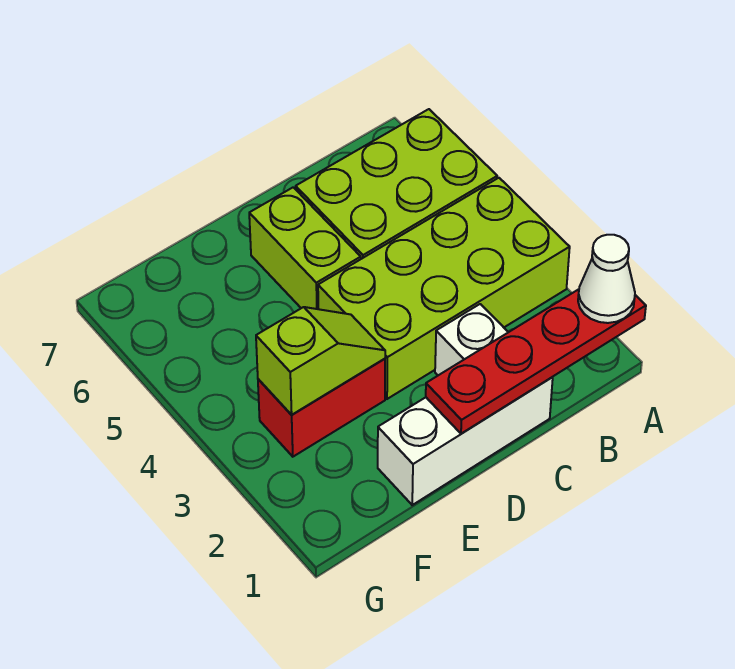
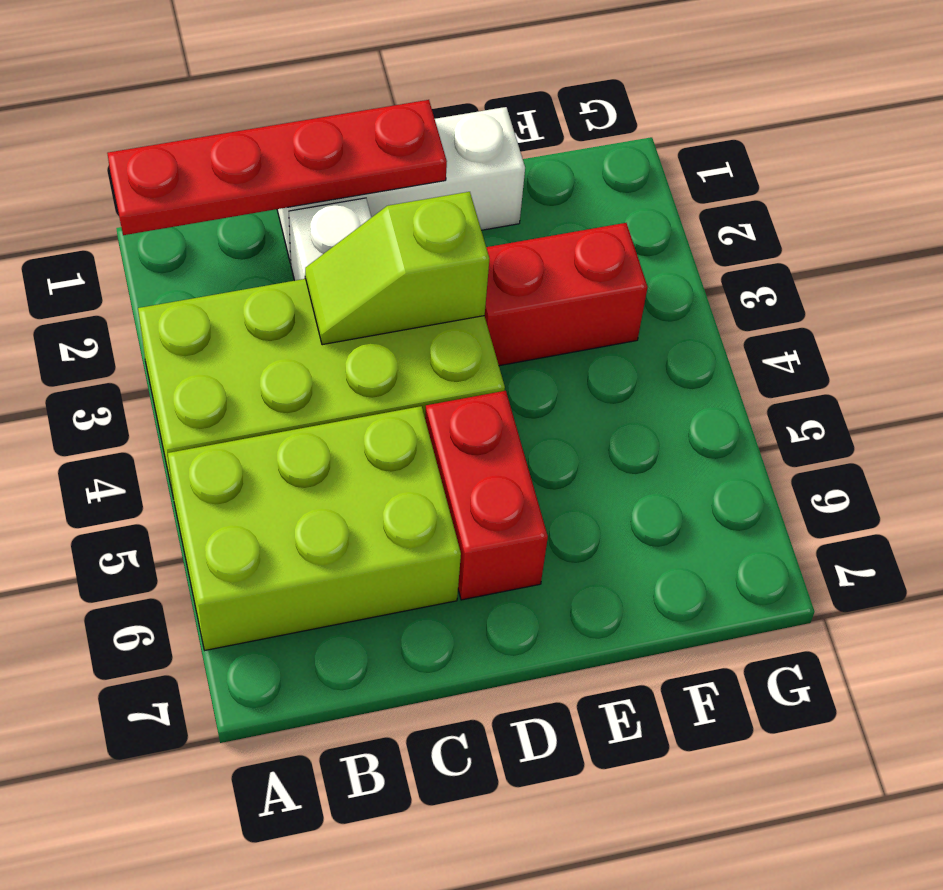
white 1x1 cone [578,235,635,323] -> none
lime 1x2 brick [249,187,361,309] -> red 1x2 brick [425,391,548,600]
lime 1x2 slope [256,307,385,415] -> lime 1x2 slope moved to [305,192,489,345]

